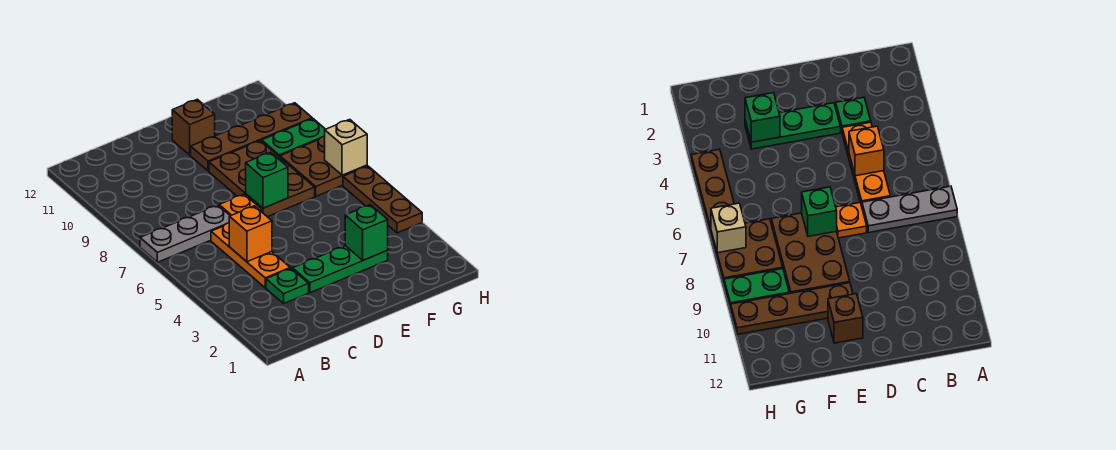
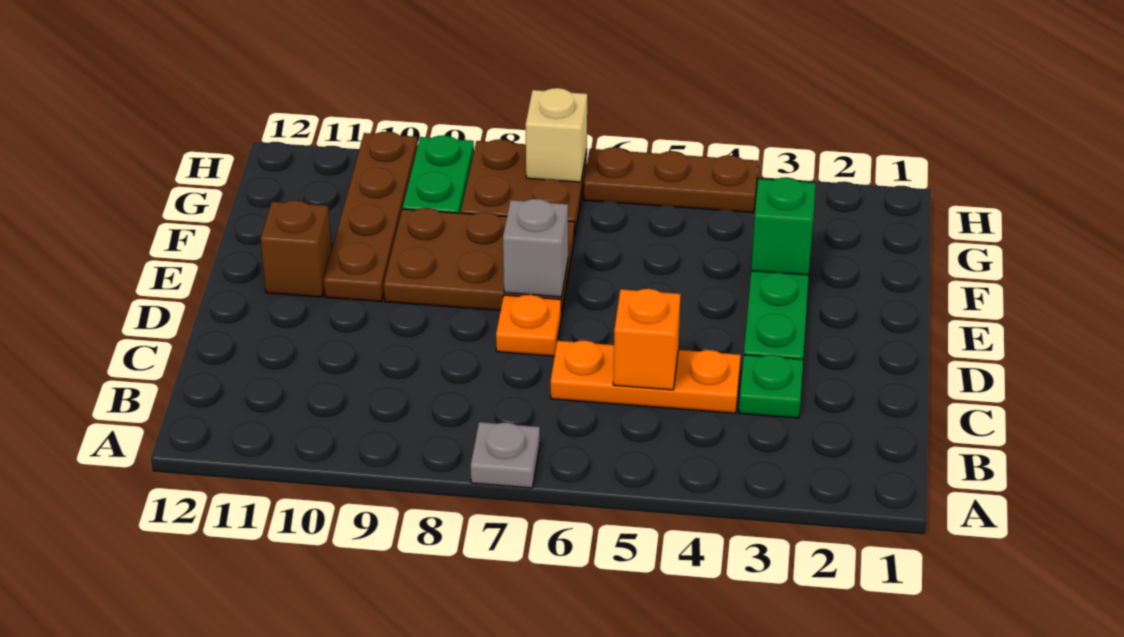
grey 1x3 plate [140,205,230,262] -> grey 1x1 plate [471,422,540,488]
green 1x1 brick [246,152,288,208] -> grey 1x1 brick [503,199,568,297]

